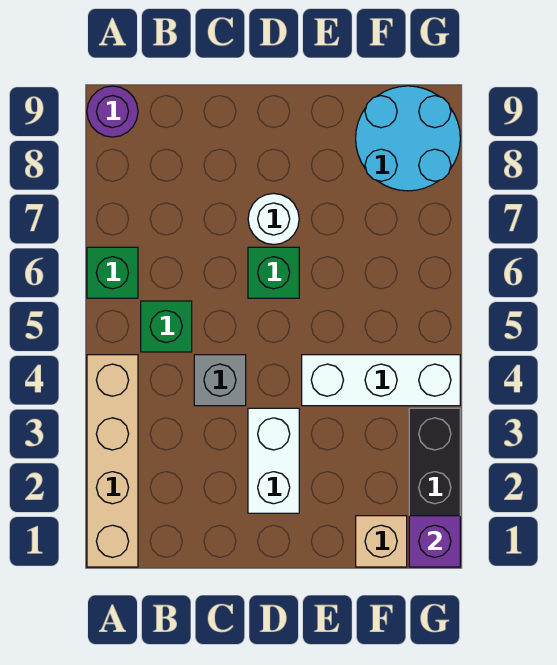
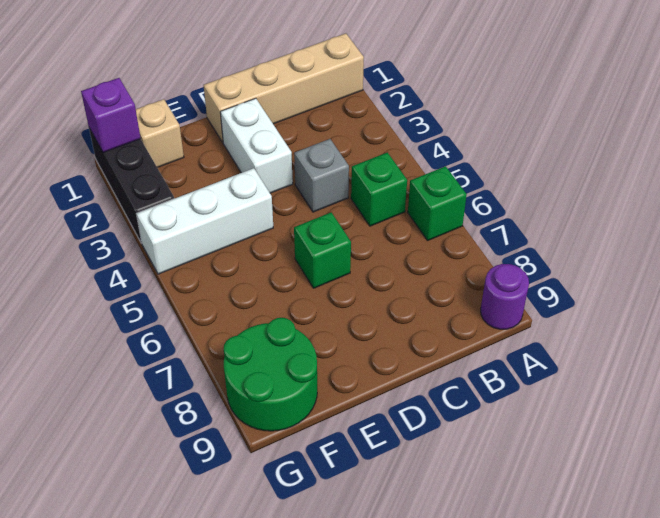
tan 1x4 brick [87,355,138,567] -> tan 1x4 brick turned to [204,33,364,142]
white 1x1 round brick [248,193,299,245] -> none
cyan 2x2 round brick [356,86,460,191] -> green 2x2 round brick [224,318,317,431]

